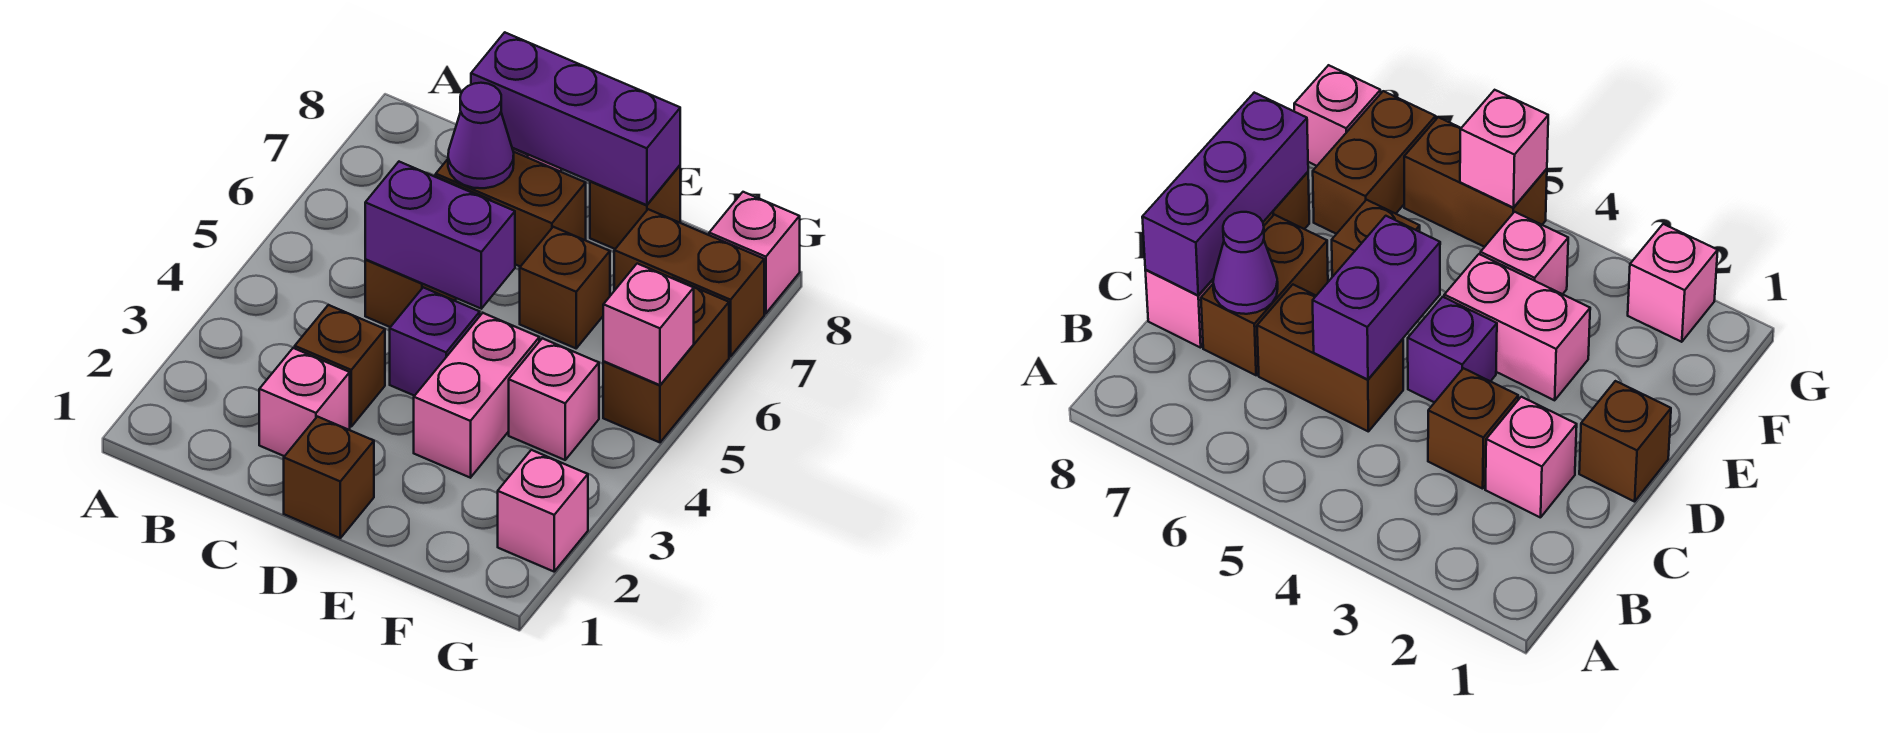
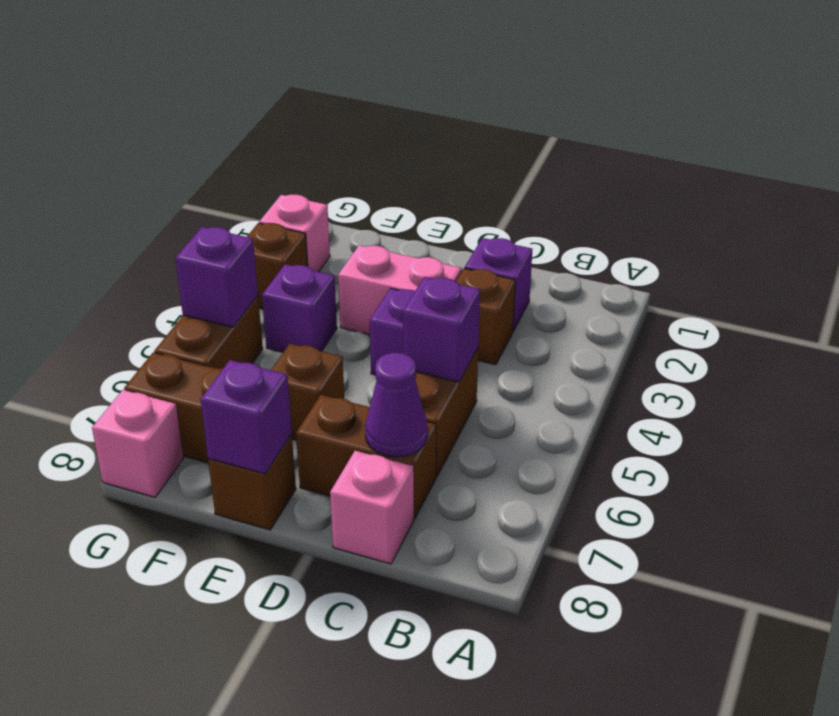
pink 1x1 brick [259,348,350,456] -> purple 1x1 brick [465,238,532,331]
purple 1x2 brick [365,162,515,309] -> purple 1x1 brick [403,277,480,382]
purple 1x3 brick [471,32,680,205] -> purple 1x1 brick [201,360,292,474]
brown 1x1 brick [284,417,374,538] -> brown 1x1 brick moved to [247,223,307,309]
pink 1x2 brick [414,313,539,478] -> pink 1x2 brick turned to [338,245,461,335]
pink 1x1 brick [509,338,599,460] -> purple 1x1 brick [262,264,337,352]
pink 1x1 brick [603,264,694,385] -> purple 1x1 brick [175,227,258,327]

